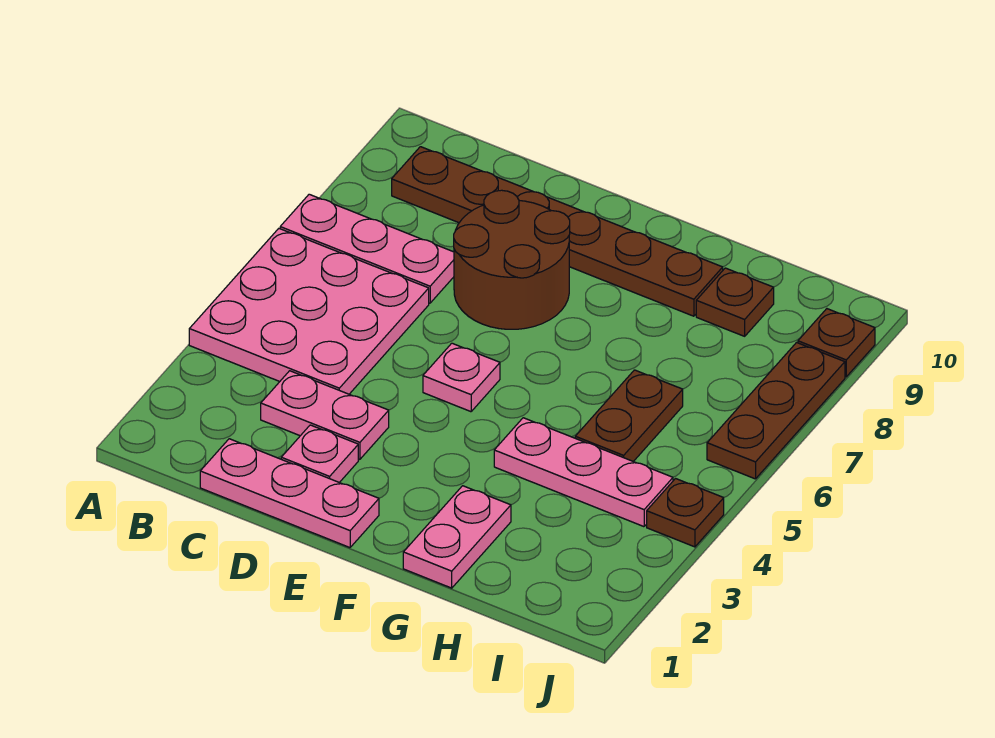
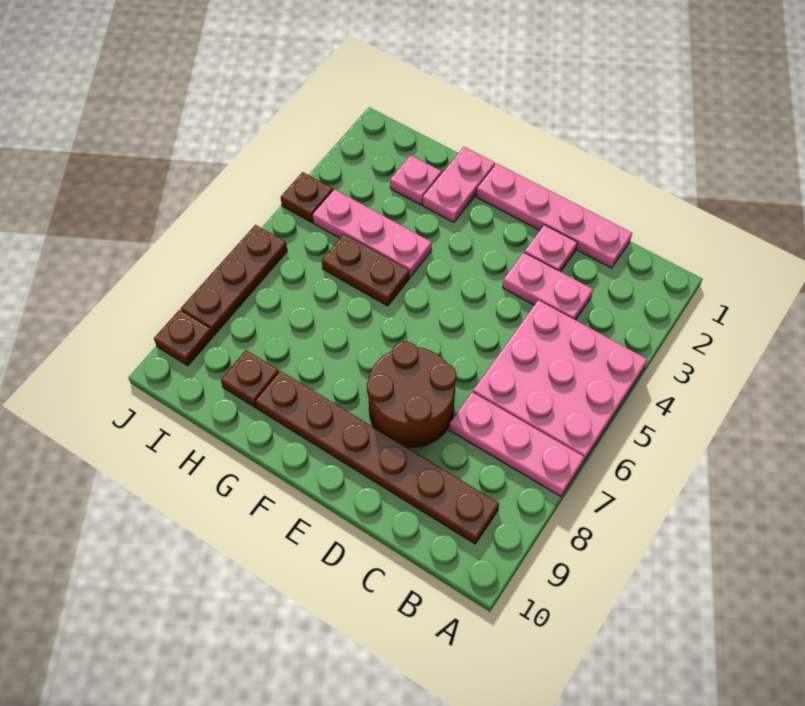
pink 1x3 plate [200,439,379,548] -> pink 1x4 plate [476,164,632,268]
pink 1x1 plate [423,343,500,412] -> pink 1x1 plate moved to [390,155,442,205]
brown 1x2 plate [575,370,683,462] -> brown 1x2 plate turned to [322,234,410,306]

